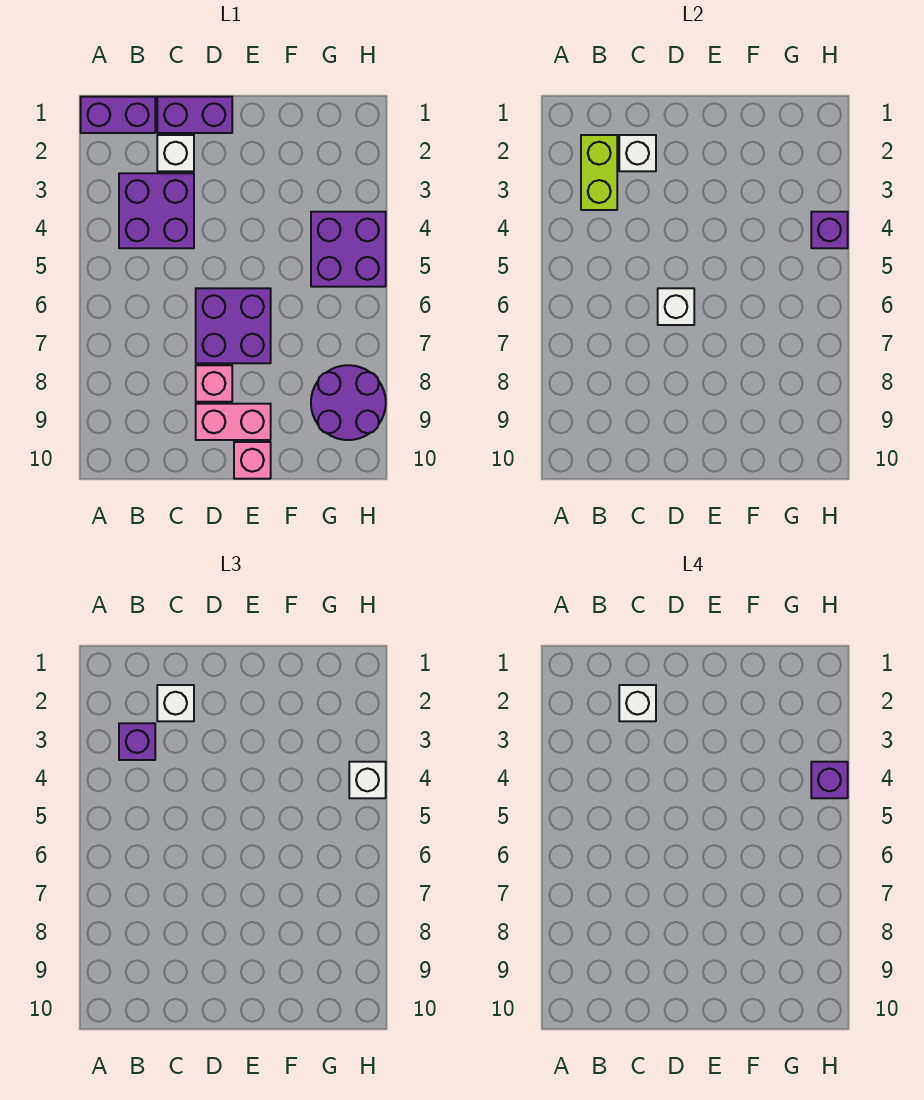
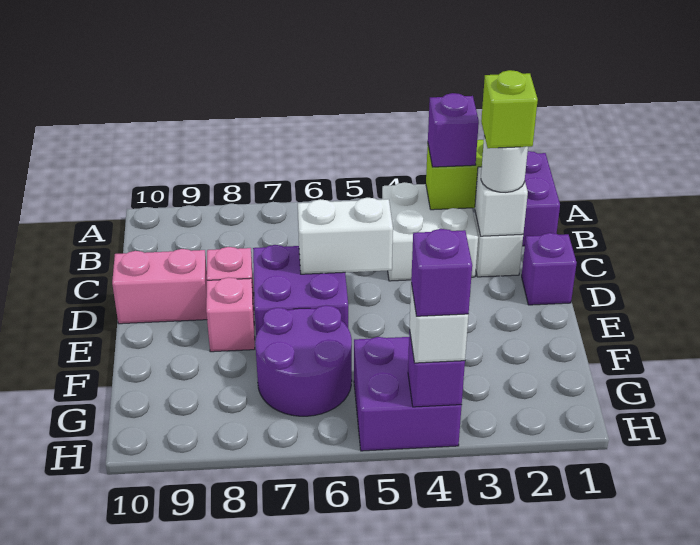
purple 2x2 brick [119,173,194,248] -> white 2x2 brick [382,182,478,281]
purple 1x2 brick [157,97,232,133] -> purple 1x1 brick [522,233,577,305]
white 1x1 brick [157,685,194,721] -> white 1x1 round brick [481,136,528,192]
white 1x1 brick [619,685,656,721] -> lime 1x1 brick [481,70,538,148]
white 1x1 brick [658,288,694,325] -> white 1x2 brick [298,198,393,274]
pink 1x2 brick [196,404,271,440] -> pink 1x2 brick turned to [112,249,207,324]
pink 1x1 brick [234,442,271,479] -> pink 1x1 brick moved to [206,277,255,352]
purple 2x2 round brick [311,365,386,440] -> purple 2x2 round brick moved to [255,305,352,416]

